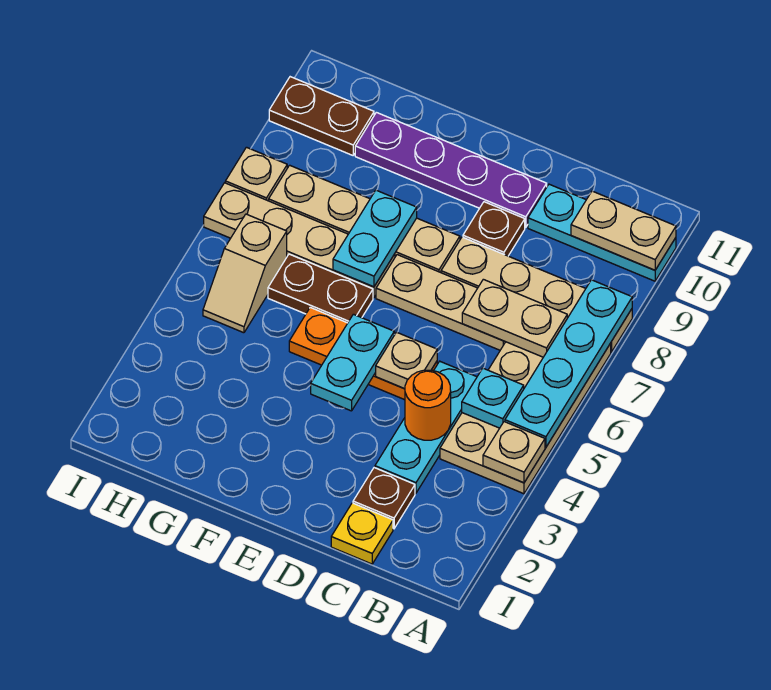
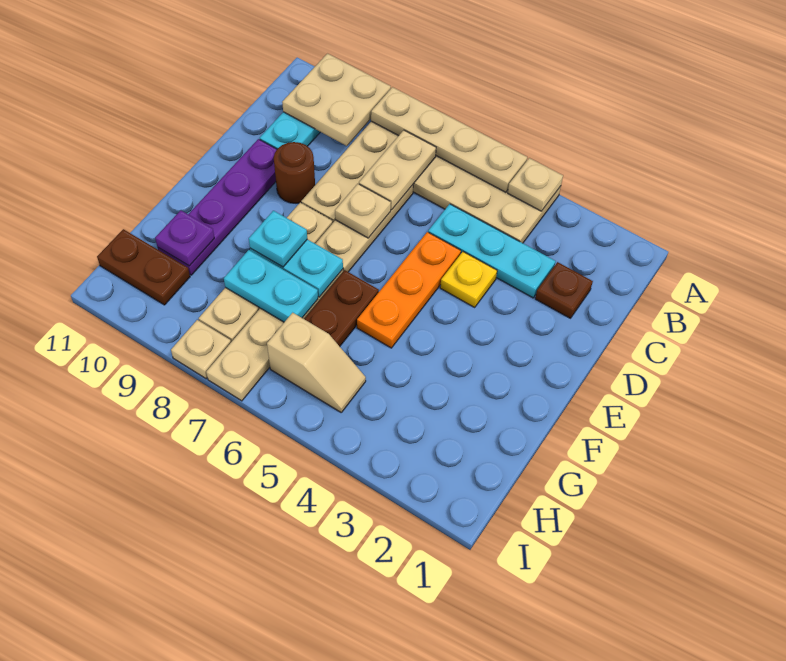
cyan 1x4 plate [505,280,632,447] -> tan 1x4 plate [371,87,527,192]
tan 1x2 plate [571,191,676,270] -> tan 2x2 plate [282,54,391,146]
cyan 1x1 plate [462,368,524,428] -> cyan 1x1 plate moved to [249,211,307,267]
yellow 1x1 plate [331,503,393,564] -> yellow 1x1 plate moved to [440,252,497,307]
orange 1x1 round brick [405,370,451,440] -> none
tan 1x1 plate [376,332,437,389] -> tan 1x1 plate moved to [335,184,391,238]
brown 1x1 plate [463,202,525,256] -> brown 1x1 round brick [274,142,315,203]
cyan 1x2 plate [311,314,394,411] -> cyan 1x2 plate moved to [224,250,318,322]
none -> purple 1x1 plate [155,210,214,266]
brown 1x2 plate [269,77,374,155] -> brown 1x2 plate turned to [97,229,190,305]

